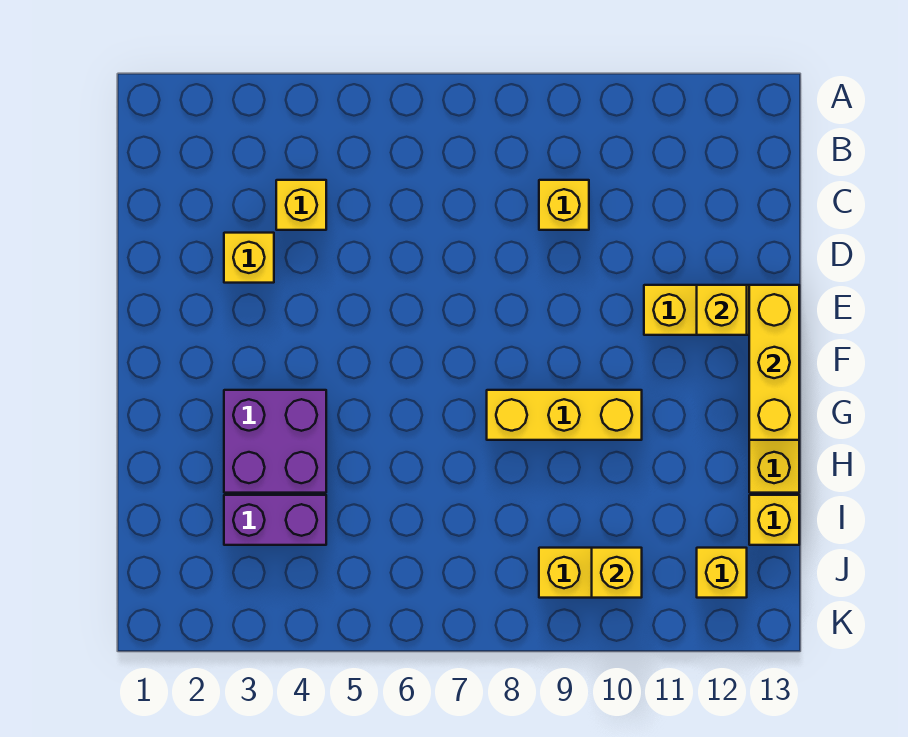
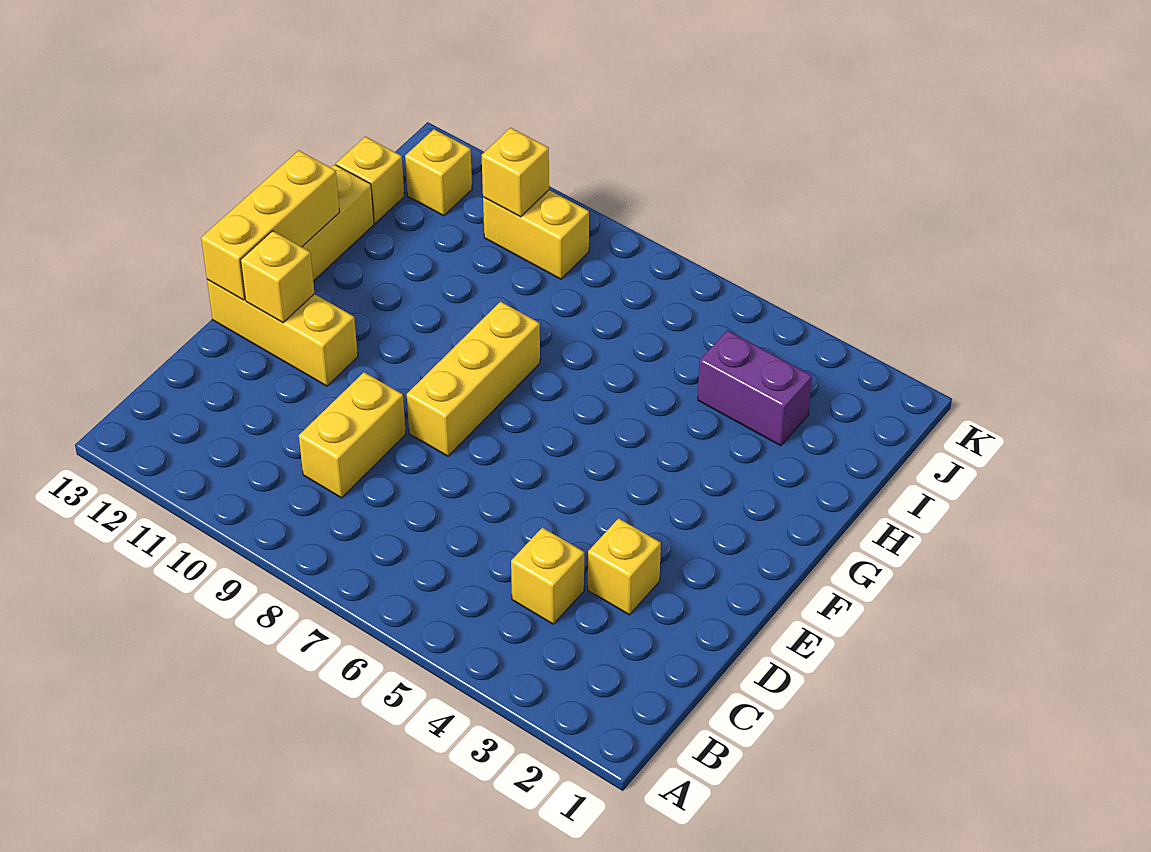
yellow 1x1 brick [539,180,589,230] -> yellow 1x2 brick [299,372,406,498]
purple 2x2 brick [224,390,326,493] -> none
yellow 1x3 brick [487,390,642,440] -> yellow 1x3 brick turned to [407,302,540,456]

